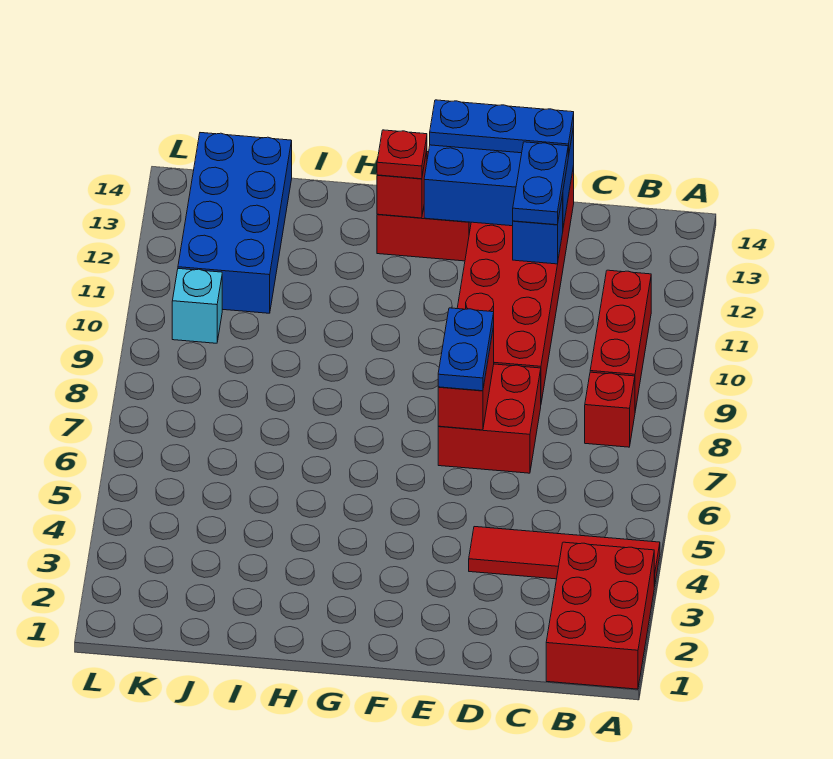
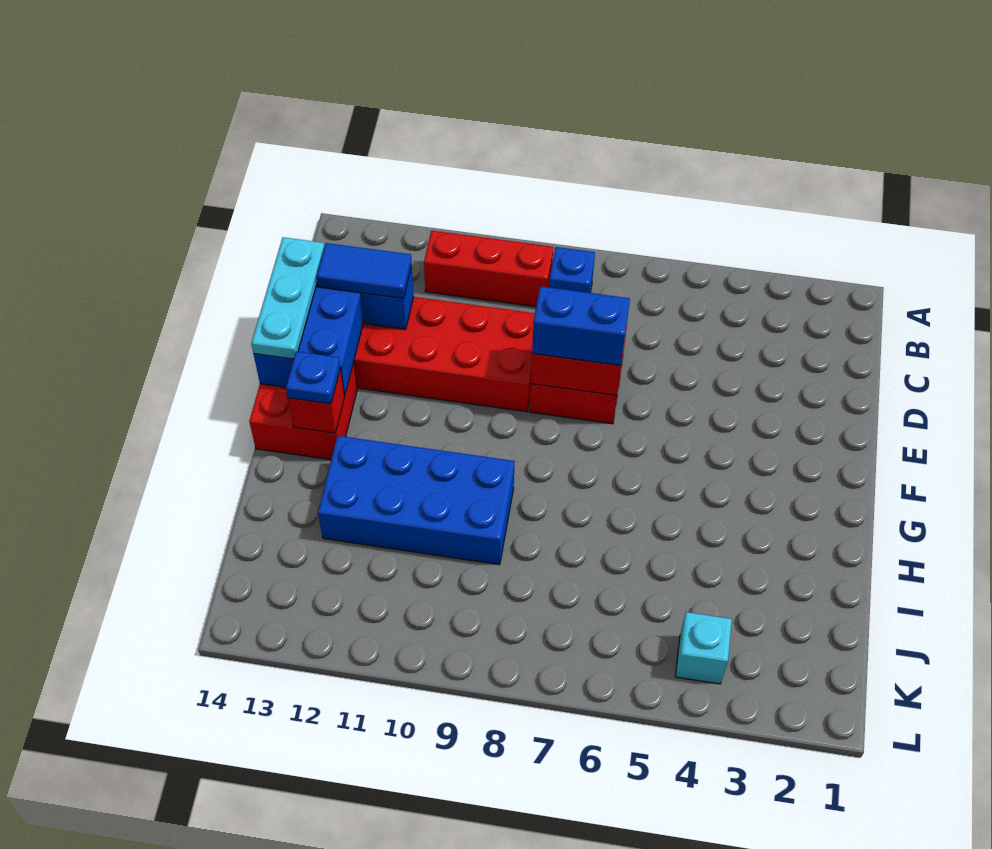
red 2x3 brick [546,542,654,689] -> none
red 1x4 tile [469,527,660,587] -> none
red 1x1 brick [585,372,635,447] -> blue 1x1 brick [549,247,595,293]
blue 1x2 plate [513,142,568,225] -> blue 1x2 tile [317,243,412,298]
blue 1x3 plate [430,100,574,156] -> cyan 1x3 plate [251,237,324,359]
blue 1x2 plate [438,308,494,391] -> blue 1x2 brick [532,286,630,366]
red 1x1 plate [377,130,427,179] -> blue 1x1 plate [286,351,341,404]
blue 2x4 brick [178,133,292,313] -> blue 2x4 brick moved to [318,436,515,565]
cyan 1x1 brick [172,269,222,343] -> cyan 1x1 brick moved to [675,612,732,684]

